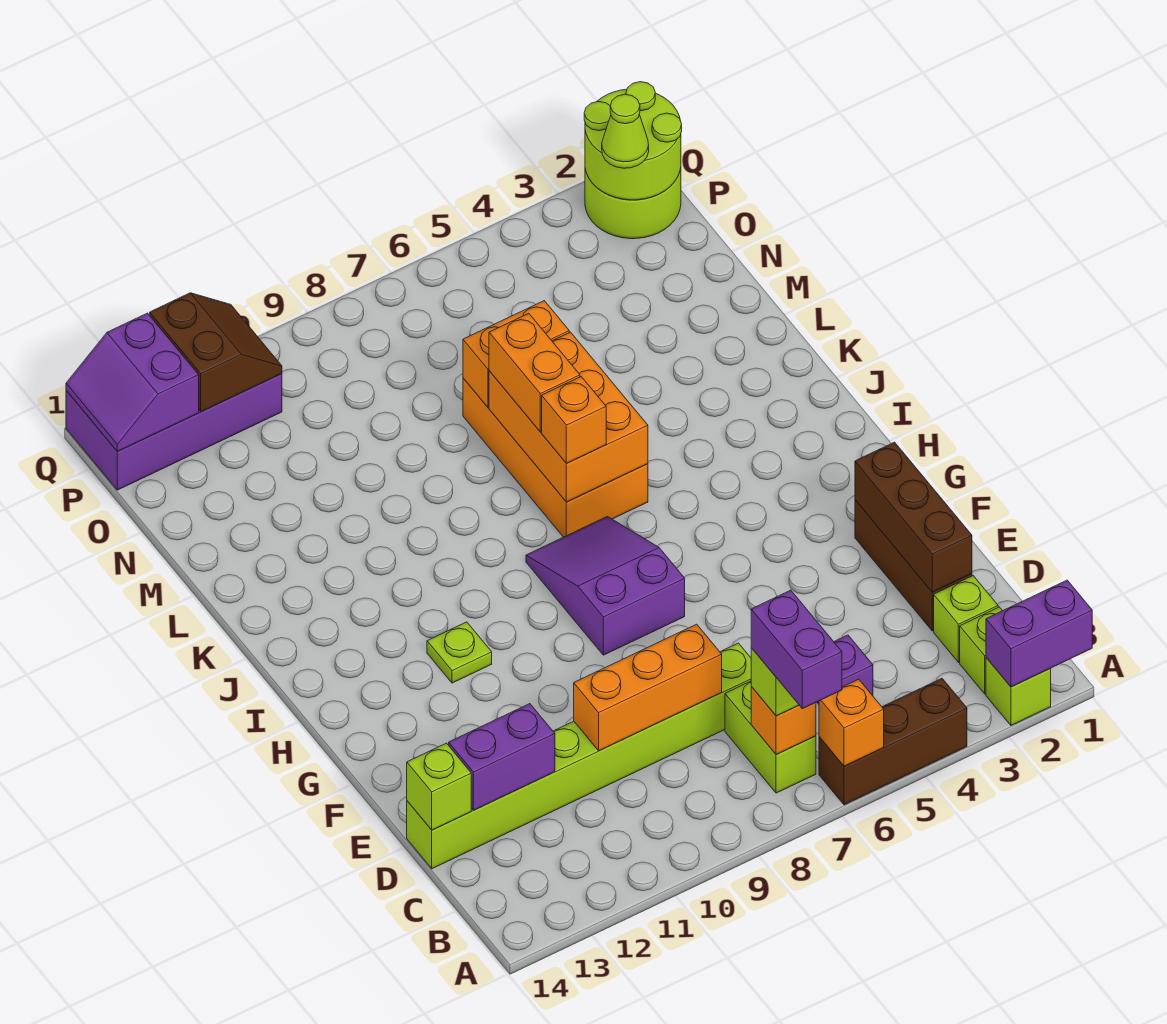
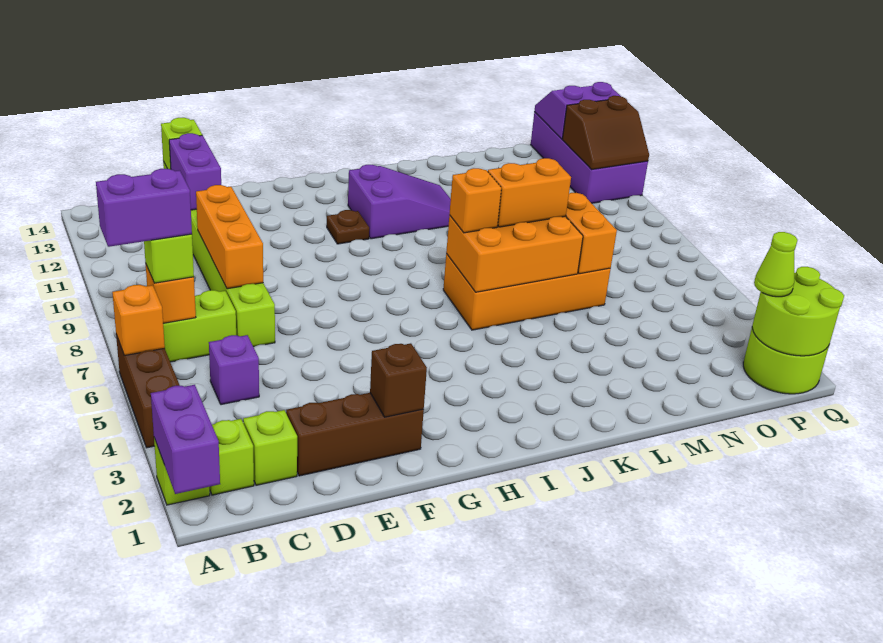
brown 1x3 brick [855,442,972,592] -> brown 1x1 brick [370,343,427,417]
purple 2x3 slope [526,517,685,655] -> purple 2x3 slope moved to [348,165,451,239]
lime 1x1 plate [427,622,492,683] -> brown 1x1 plate [327,210,369,244]

